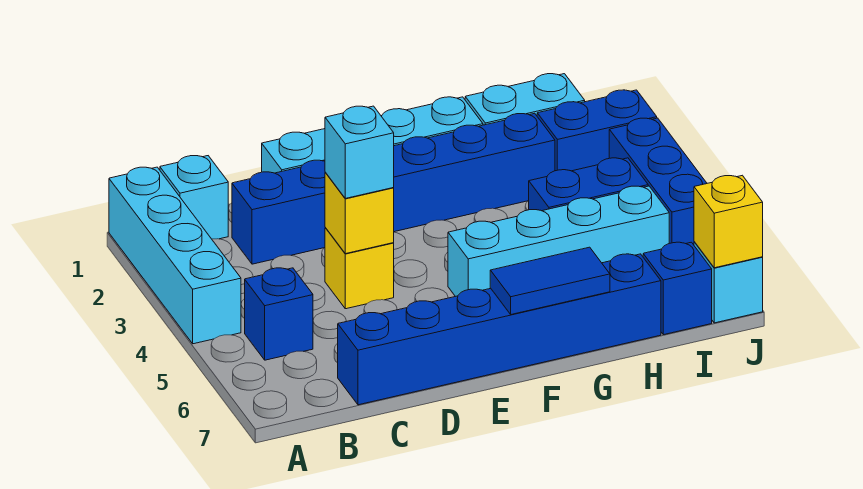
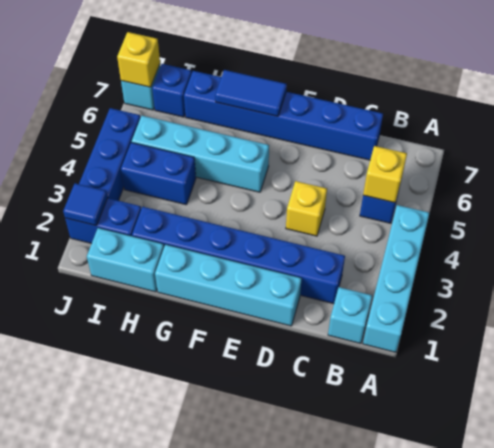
yellow 1x1 brick [325,173,394,254] -> yellow 1x1 brick moved to [363,146,407,203]
cyan 1x1 brick [325,106,394,198] -> none
none -> blue 1x1 tile [63,183,107,226]

